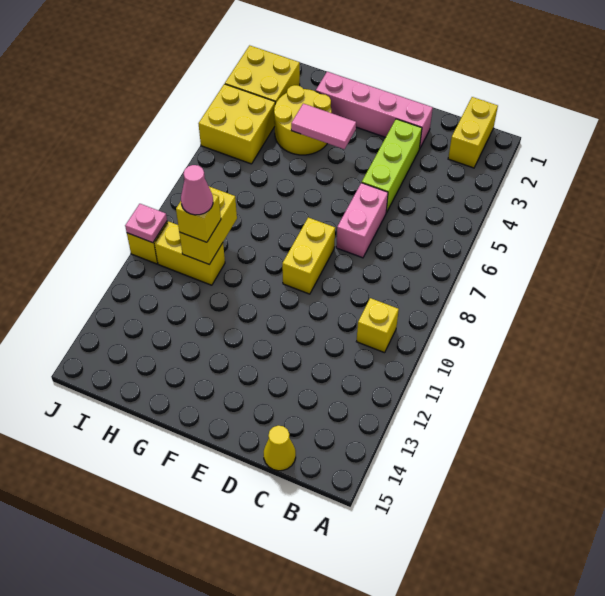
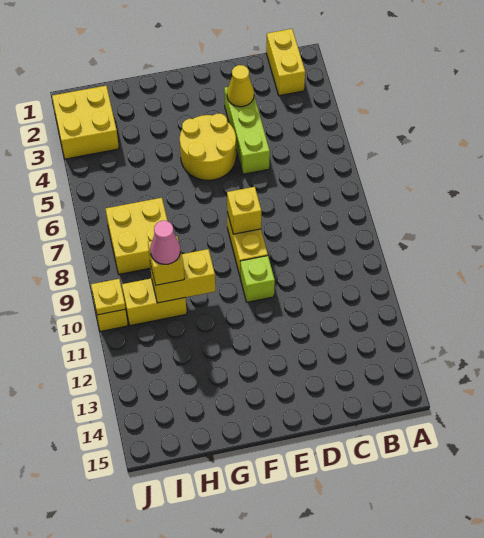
yellow 1x1 brick [356,298,399,353] -> yellow 1x1 brick moved to [227,187,261,234]
yellow 1x1 cone [264,426,296,471] -> yellow 1x1 cone moved to [227,65,254,107]
pink 1x4 brick [316,72,433,149] -> none
pink 1x2 brick [336,183,388,258] -> none
none -> lime 1x1 brick [240,256,275,302]
pink 1x2 tile [291,104,356,149] -> none
yellow 2x2 round brick [274,85,331,155] -> yellow 2x2 round brick moved to [180,114,236,180]
yellow 1x2 brick [179,187,237,265] -> yellow 1x2 brick turned to [150,249,215,303]
yellow 2x2 brick [199,84,275,164] -> yellow 2x2 brick moved to [106,198,167,274]
pink 1x1 plate [125,204,167,243] -> yellow 1x1 plate [91,279,126,315]

